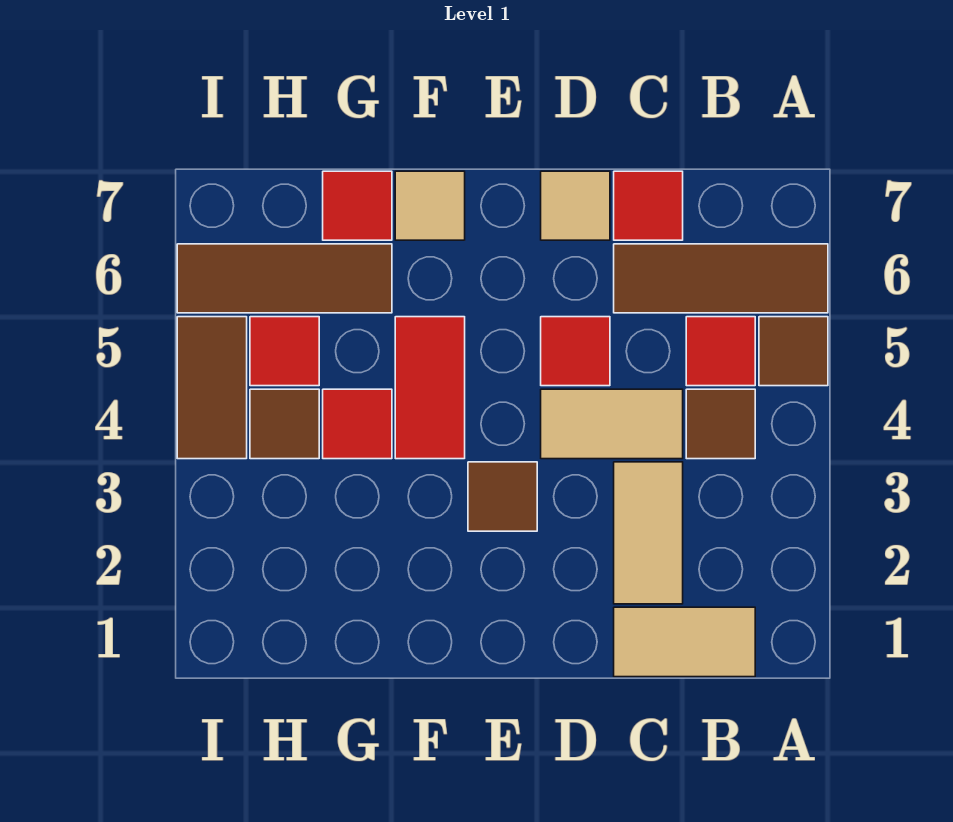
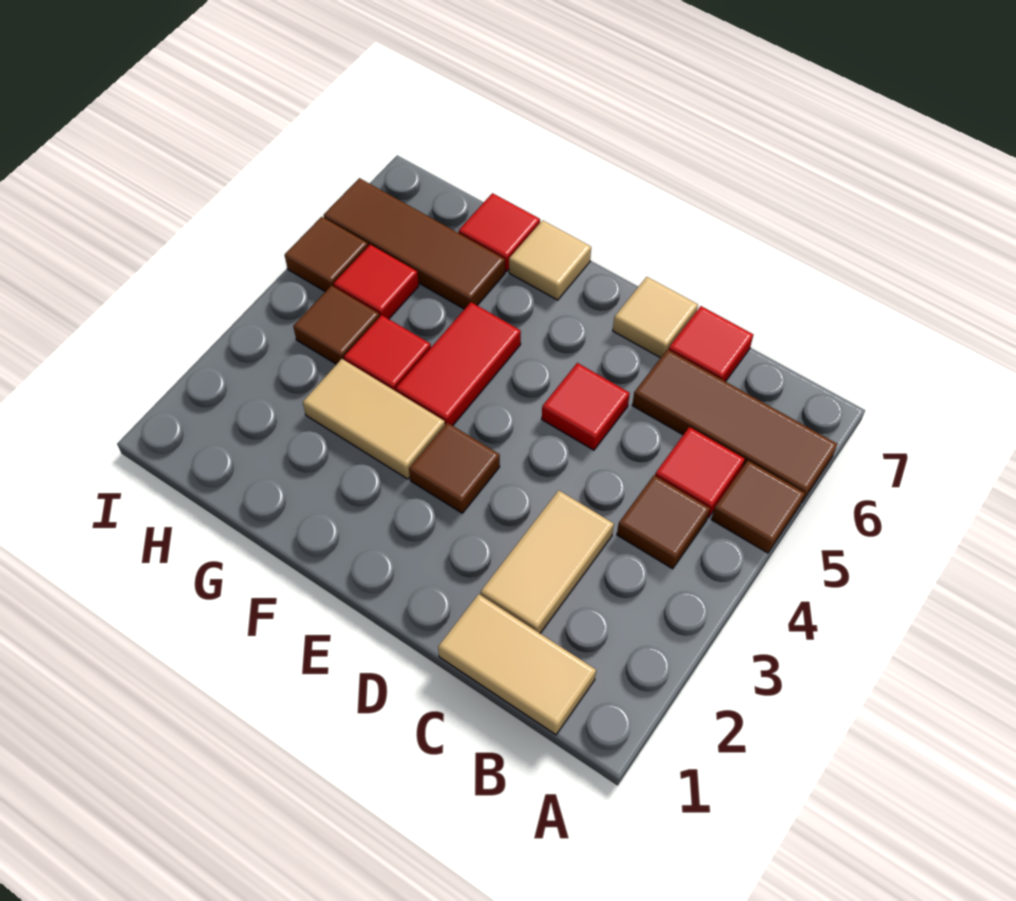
tan 1x2 tile [541,389,683,459] -> tan 1x2 tile moved to [303,359,445,479]
brown 1x2 tile [177,317,247,459] -> brown 1x1 tile [285,217,368,292]

